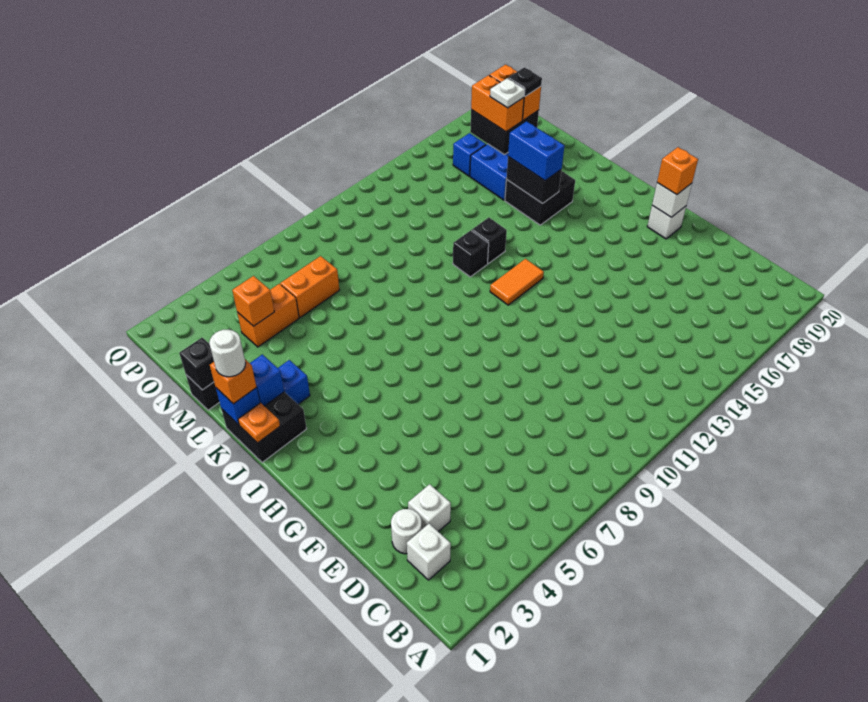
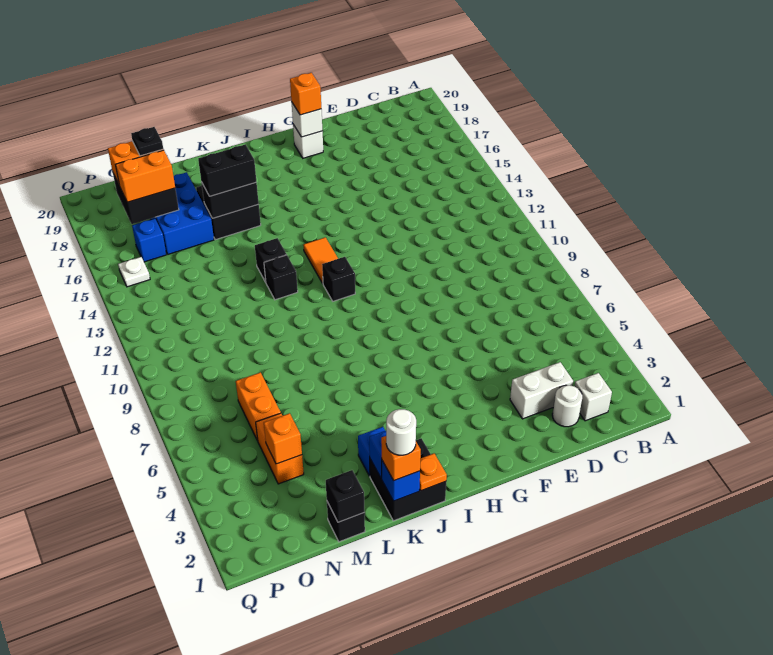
white 1x1 brick [408,484,451,532] -> white 1x2 brick [510,362,573,419]
none -> black 1x1 brick [322,257,355,301]
blue 1x2 brick [508,121,564,181] -> black 1x2 brick [198,145,256,196]
white 1x1 plate [490,78,525,108] -> white 1x1 plate moved to [118,257,150,287]

